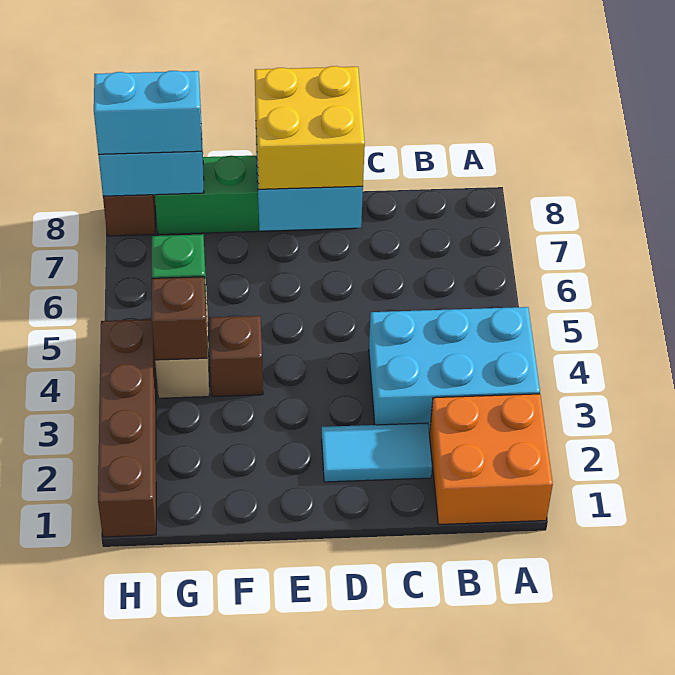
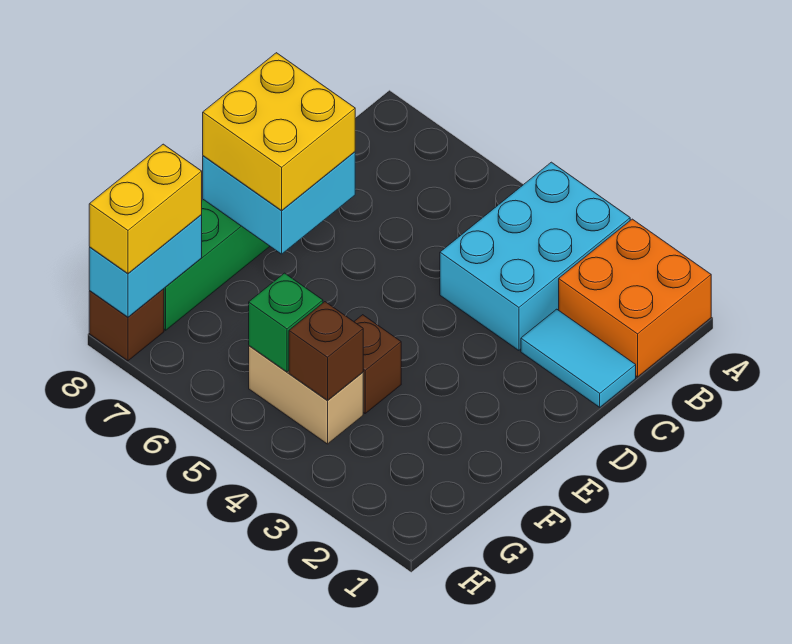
cyan 1x2 tile [322,423,432,482] -> cyan 1x2 tile turned to [521,309,636,407]
cyan 1x2 brick [94,71,202,154] -> yellow 1x2 brick [89,144,202,273]
brown 1x4 brick [98,319,156,537] -> none

